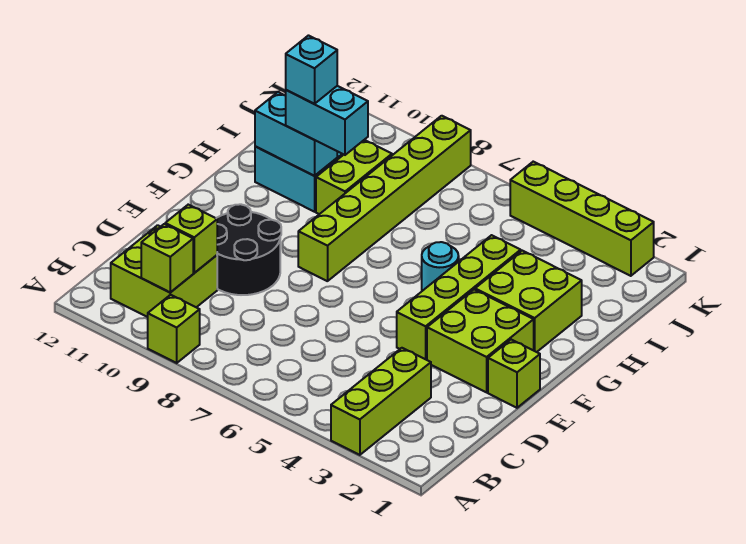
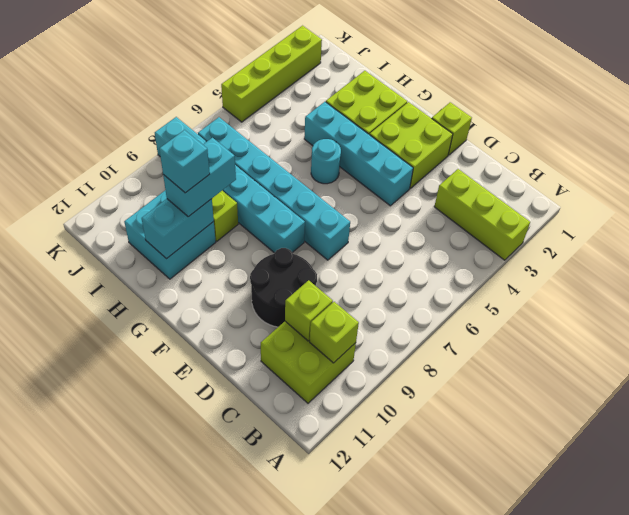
lime 1x1 brick [148,295,200,363] -> none
lime 1x4 brick [397,235,521,360] -> cyan 1x4 brick [304,102,413,206]
none -> cyan 1x6 brick [198,117,350,260]
lime 1x6 brick [298,116,471,281] -> cyan 1x6 brick [155,117,305,253]

